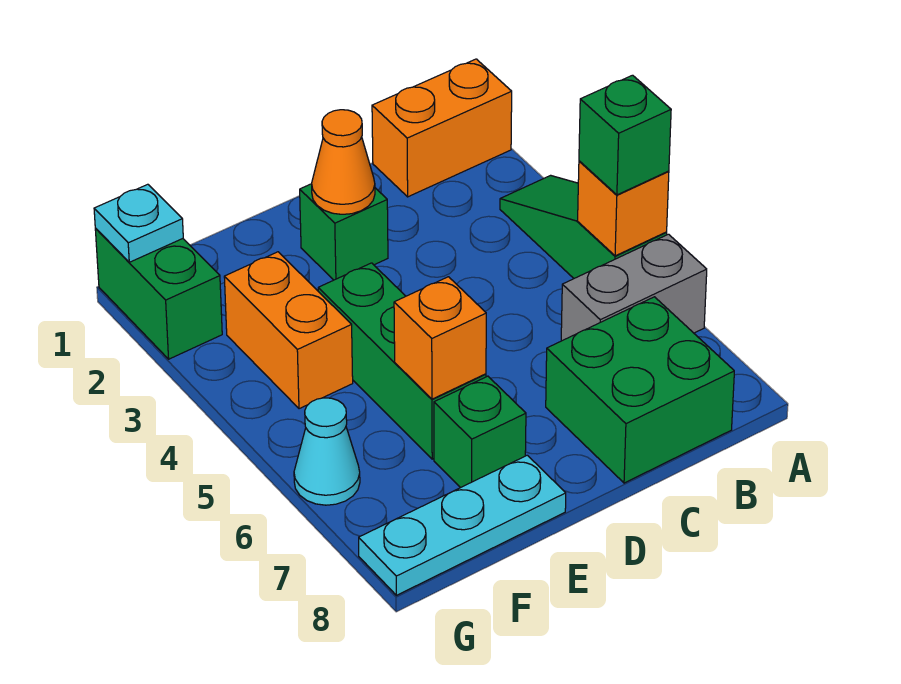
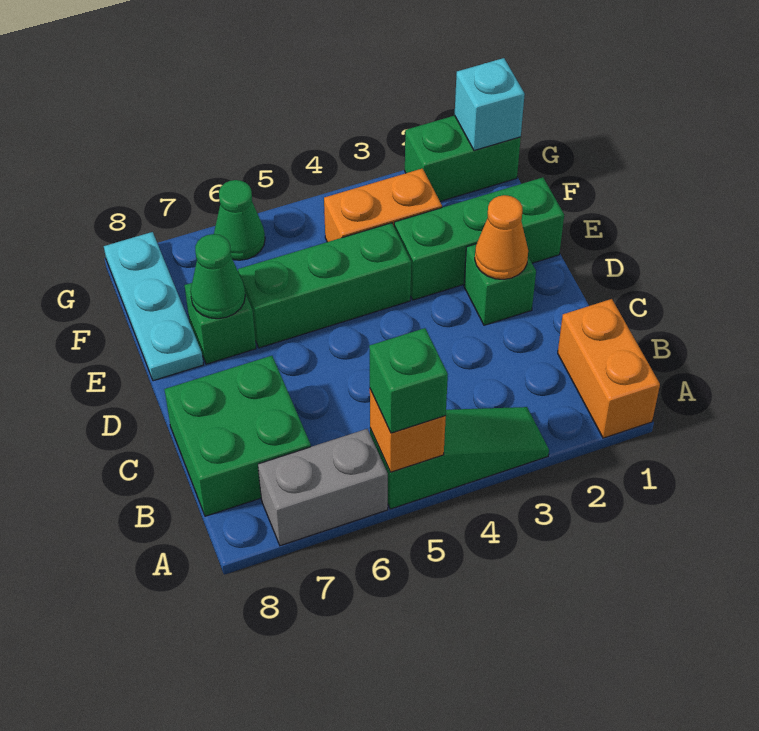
grey 1x2 brick [561,234,707,341] -> grey 1x2 brick turned to [258,429,388,546]
none -> green 1x3 brick [394,177,564,300]
orange 1x1 brick [394,277,486,399] -> none
none -> green 1x1 cone [190,234,245,319]
cyan 1x1 plate [94,184,183,262] -> cyan 1x1 brick [455,58,525,151]
cyan 1x1 cone [294,398,360,505] -> green 1x1 cone [214,180,265,260]

